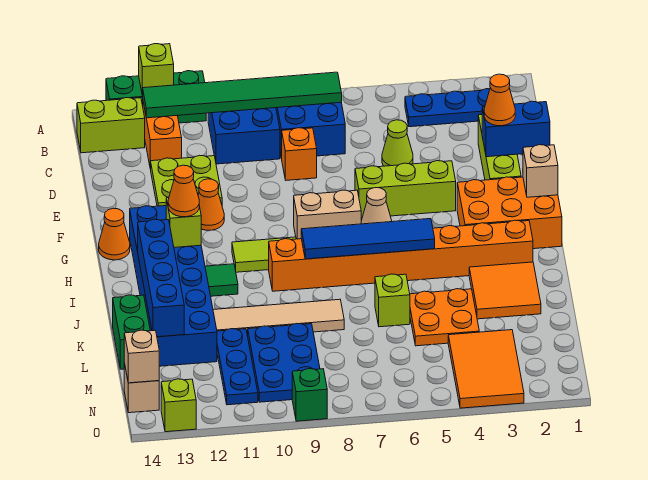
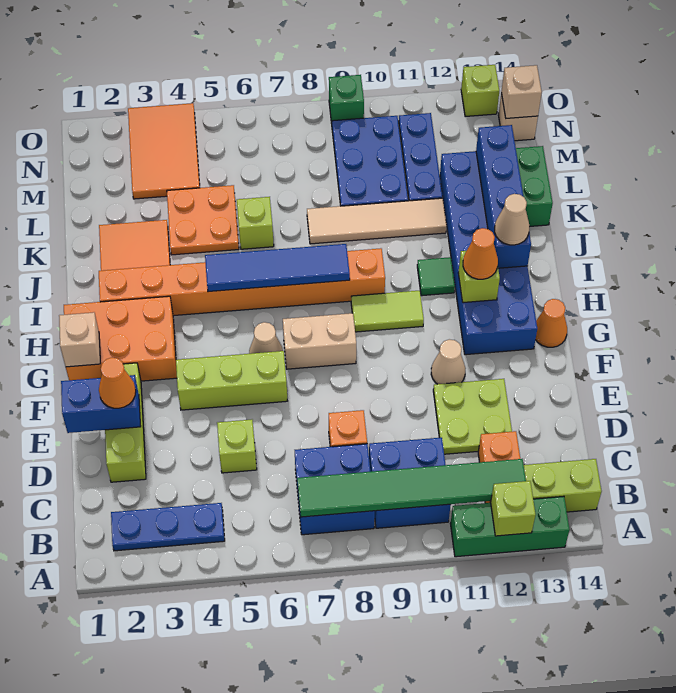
lime 1x1 cone [382,120,413,166] -> lime 1x1 brick [217,420,257,473]
orange 1x1 cone [198,179,224,230] -> tan 1x1 cone [431,339,466,384]
none -> tan 1x1 cone [495,194,529,245]

